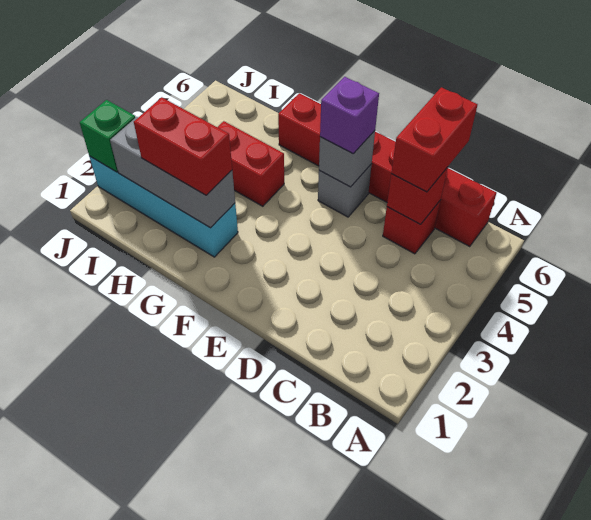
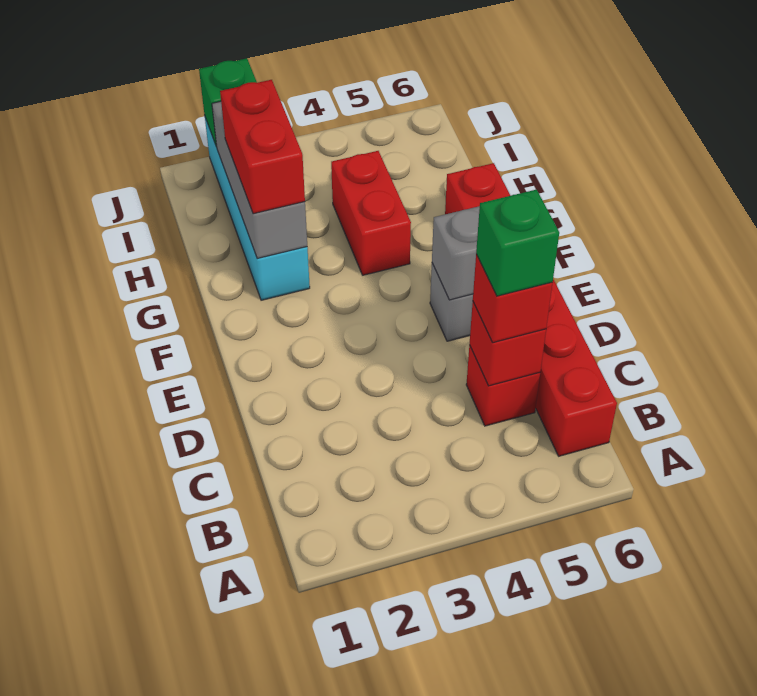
red 1x2 brick [391,87,478,192] -> red 1x1 brick [473,254,552,343]
none -> green 1x1 brick [476,190,559,296]
purple 1x1 brick [320,77,379,154] -> none

